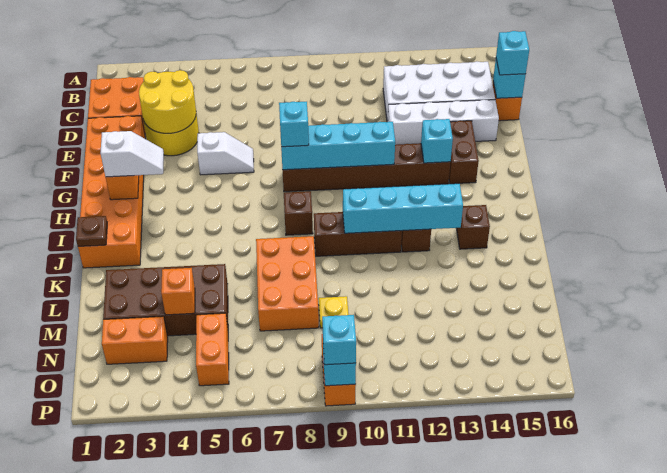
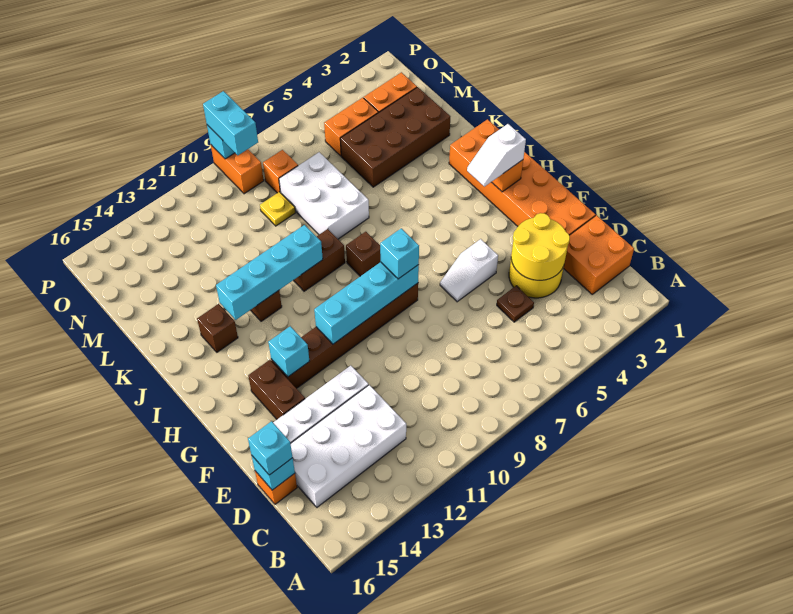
brown 1x1 plate [76,216,107,246] -> brown 1x1 plate moved to [497,286,534,322]
brown 1x3 brick [314,212,402,256] -> brown 1x2 brick [294,229,345,291]
orange 2x3 brick [256,236,319,331] -> white 2x3 brick [279,152,369,239]
orange 1x1 brick [161,268,195,315] -> orange 1x1 brick moved to [263,150,298,193]
orange 1x2 brick [196,313,229,386] -> orange 1x2 brick turned to [324,98,378,156]
cyan 1x1 brick [322,315,356,365] -> cyan 1x2 brick [203,91,258,155]

